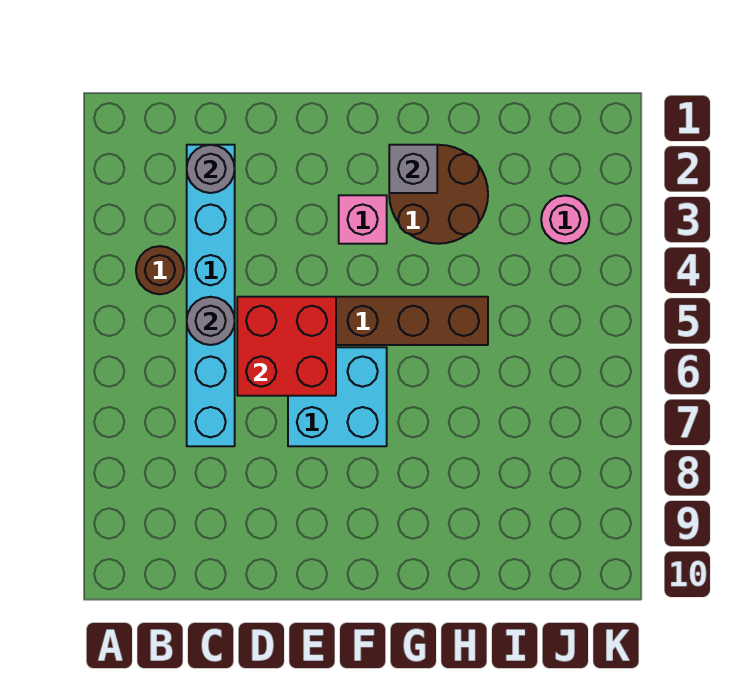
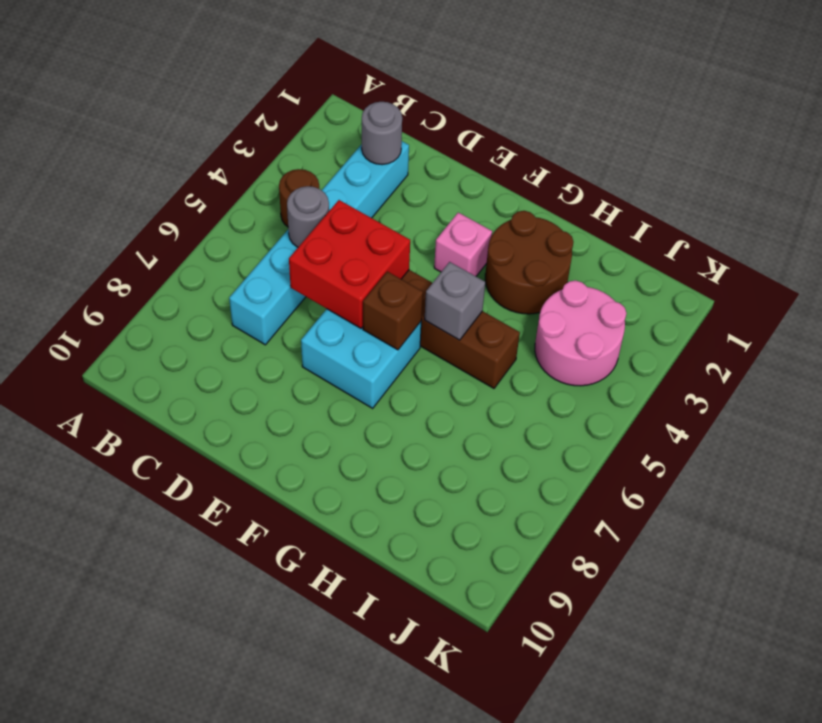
none -> brown 1x1 brick [363,272,423,350]
grey 1x1 brick [389,145,437,193] -> grey 1x1 brick moved to [424,262,485,340]
pink 1x1 round brick [541,195,589,244] -> pink 2x2 round brick [535,280,626,386]

